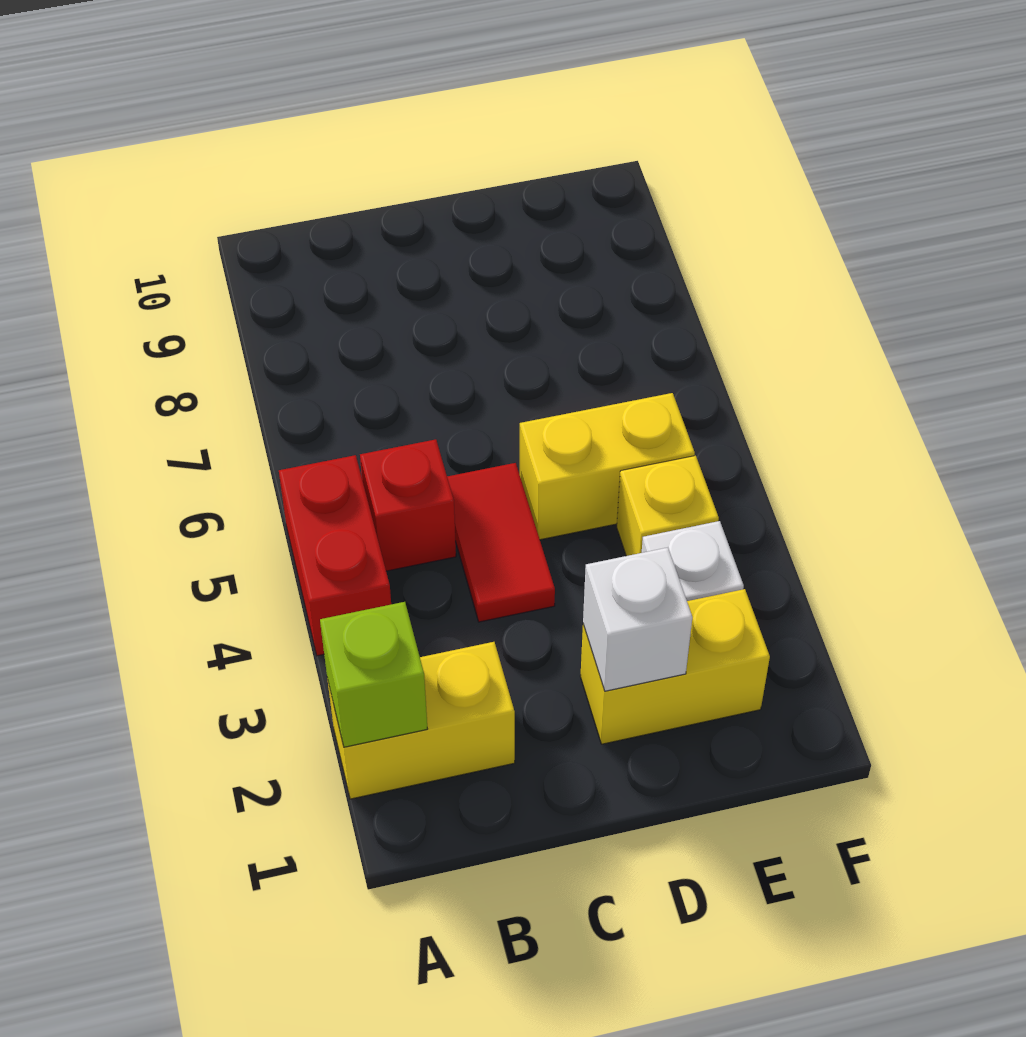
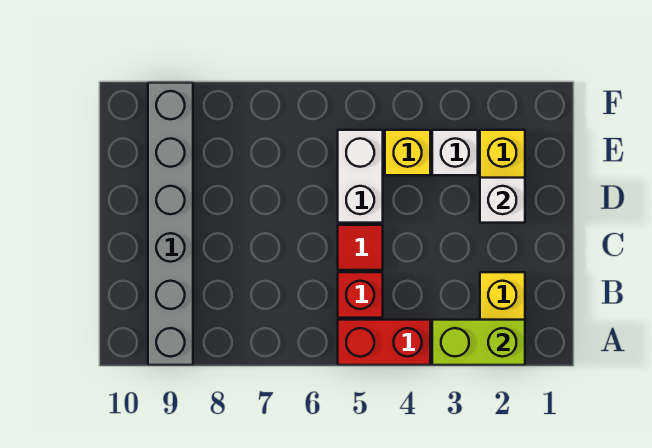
lime 1x1 brick [320,602,427,747] -> lime 1x2 brick [432,320,525,365]
none -> grey 1x6 brick [148,83,193,365]
red 1x2 tile [447,463,555,622] -> red 1x1 tile [338,225,383,270]
yellow 1x2 brick [520,393,695,540] -> white 1x2 brick [338,130,383,223]

